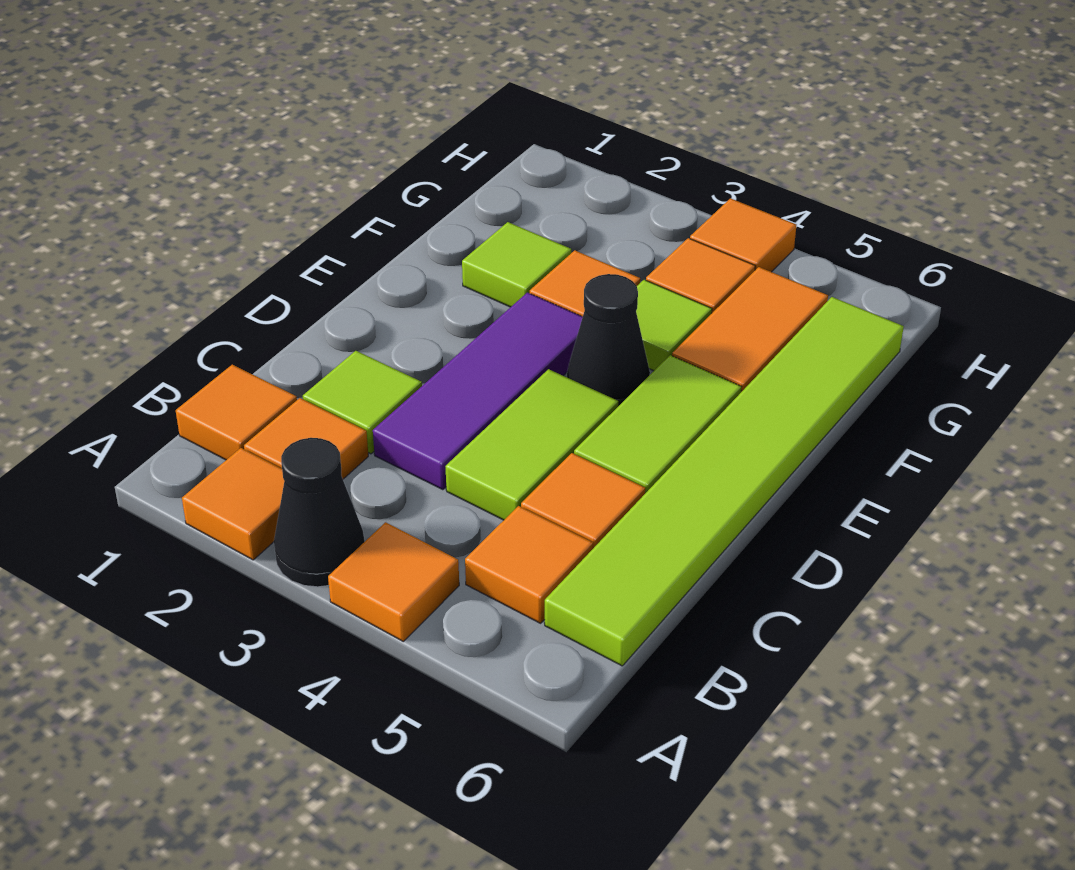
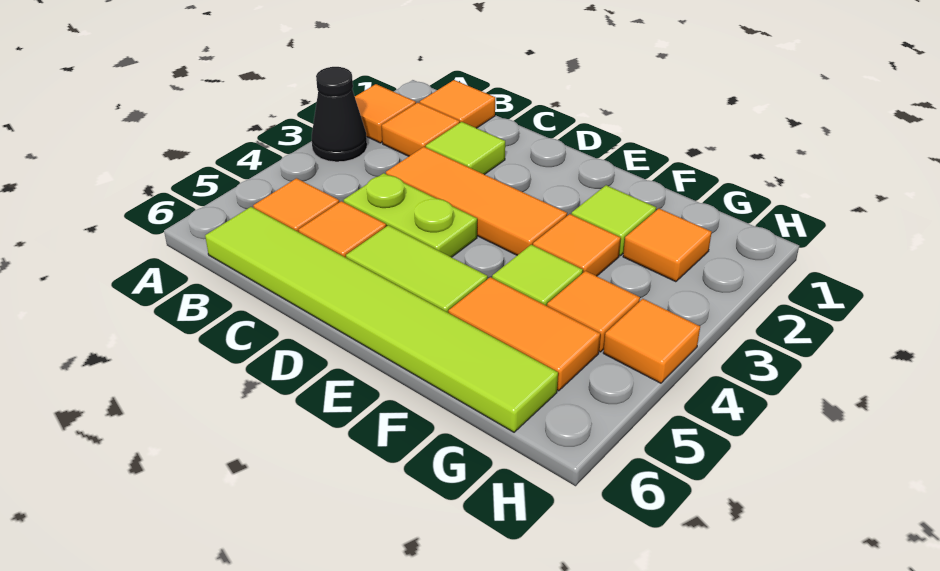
orange 1x1 tile [328,522,459,641] -> orange 1x1 tile moved to [623,209,712,282]
purple 1x3 tile [373,293,583,490] -> orange 1x3 tile [386,147,567,255]
lime 1x2 tile [445,369,618,520] -> lime 1x2 plate [343,173,477,257]
black 1x1 cone [567,274,650,406] -> none

